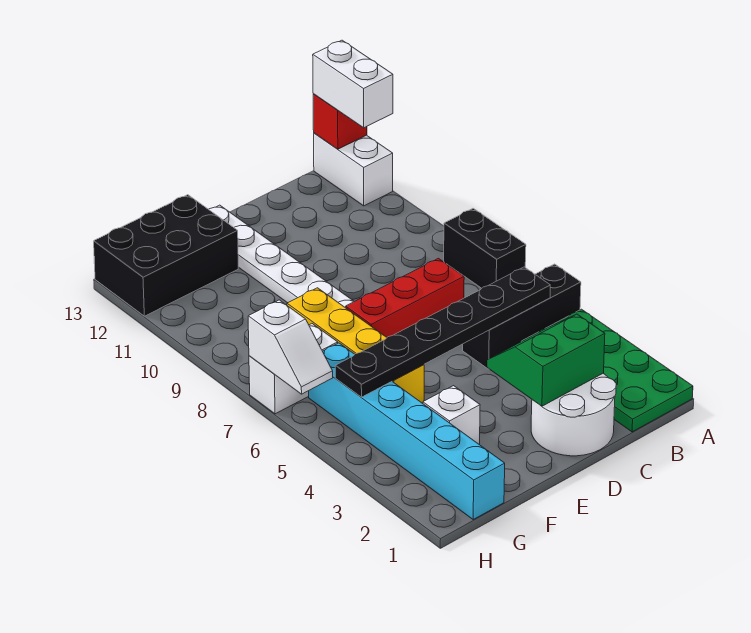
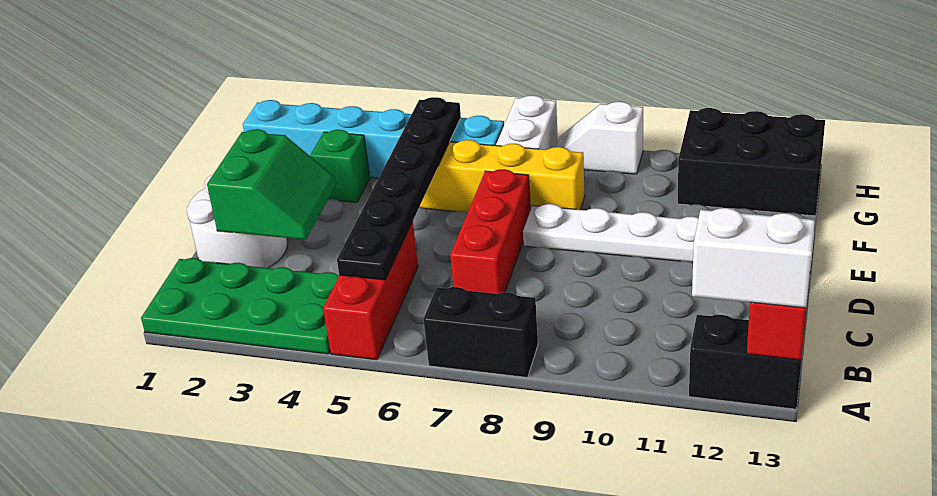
black 1x3 brick [463,264,581,369] -> red 1x3 brick [323,222,418,360]
white 1x2 brick [314,133,393,206] -> black 1x2 brick [689,315,801,409]
white 1x1 brick [423,386,480,444] -> green 1x1 brick [310,130,370,202]
black 2x3 brick [94,195,238,316] -> black 2x3 brick turned to [677,108,825,216]
white 1x2 slope [248,300,333,394] -> white 1x2 slope moved to [556,102,643,174]

